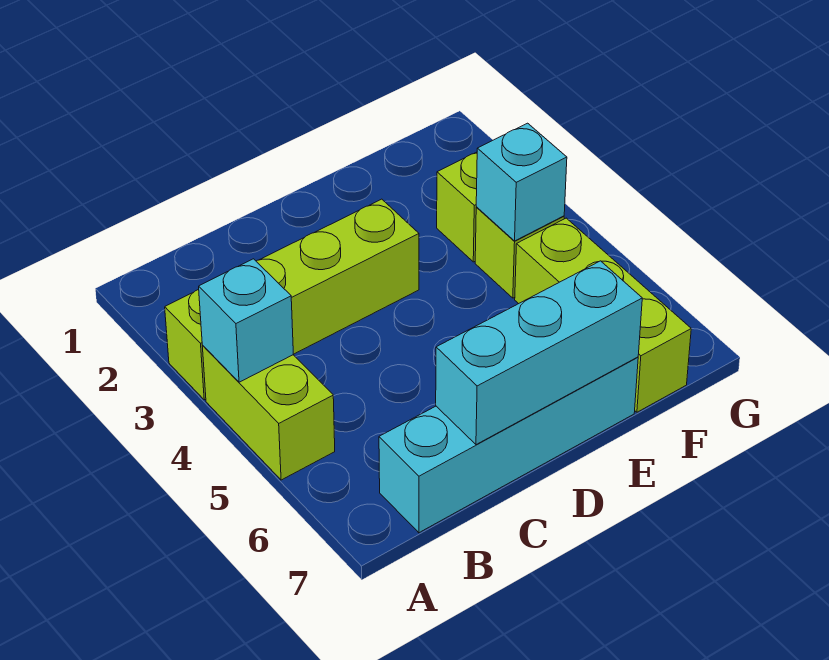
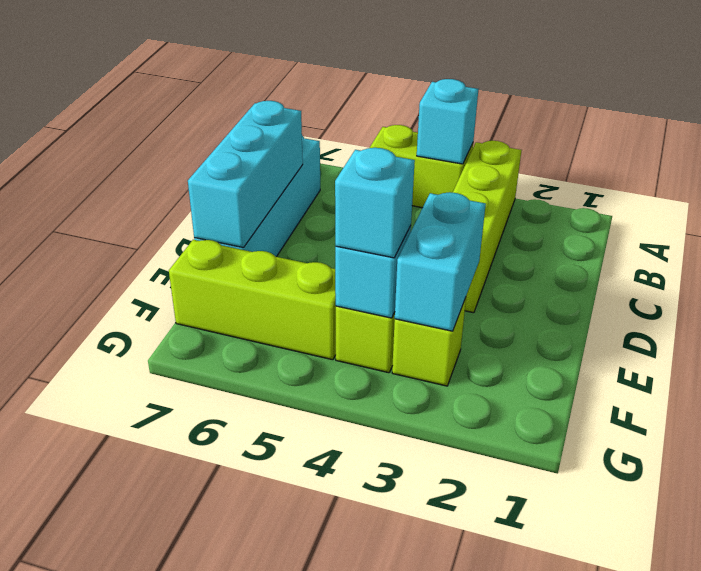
none -> cyan 1x2 brick [395,192,486,331]
none -> cyan 1x1 brick [335,148,415,258]

